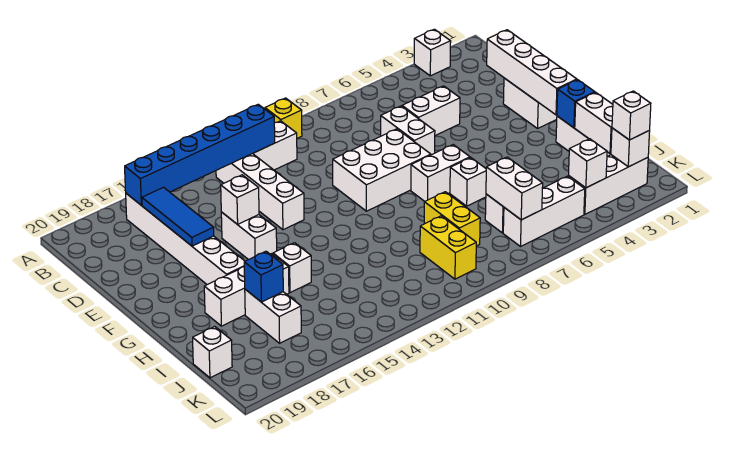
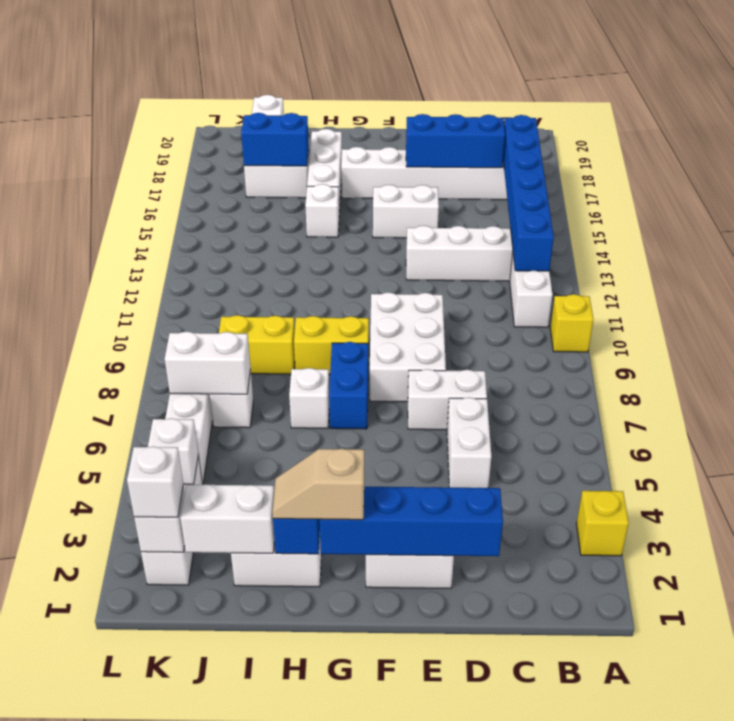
white 1x1 brick [414,29,451,76] -> yellow 1x1 brick [577,491,629,556]
blue 1x3 tile [142,187,214,246] -> blue 1x3 brick [406,114,505,168]
white 1x4 brick [487,30,577,115] -> blue 1x4 brick [319,487,503,556]
white 1x1 brick [221,175,259,224] -> none
none -> tan 1x2 slope [272,449,364,520]
white 1x2 brick [411,145,470,201] -> blue 1x2 brick [329,342,368,429]
blue 1x1 brick [244,251,283,302] -> blue 1x2 brick [241,113,309,166]
yellow 1x2 brick [420,216,476,279] -> yellow 1x2 brick moved to [294,316,369,374]

